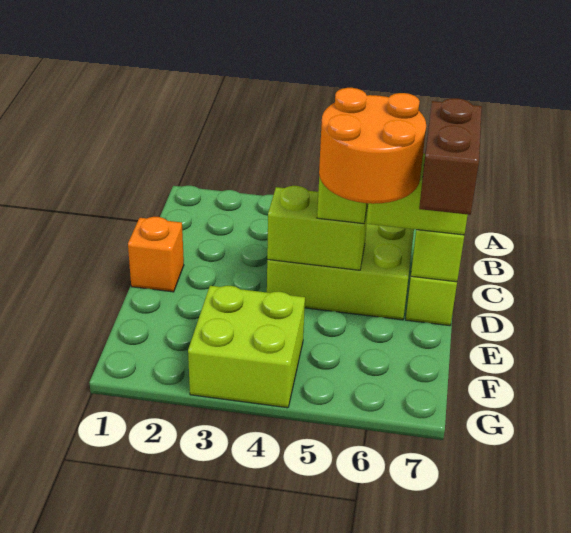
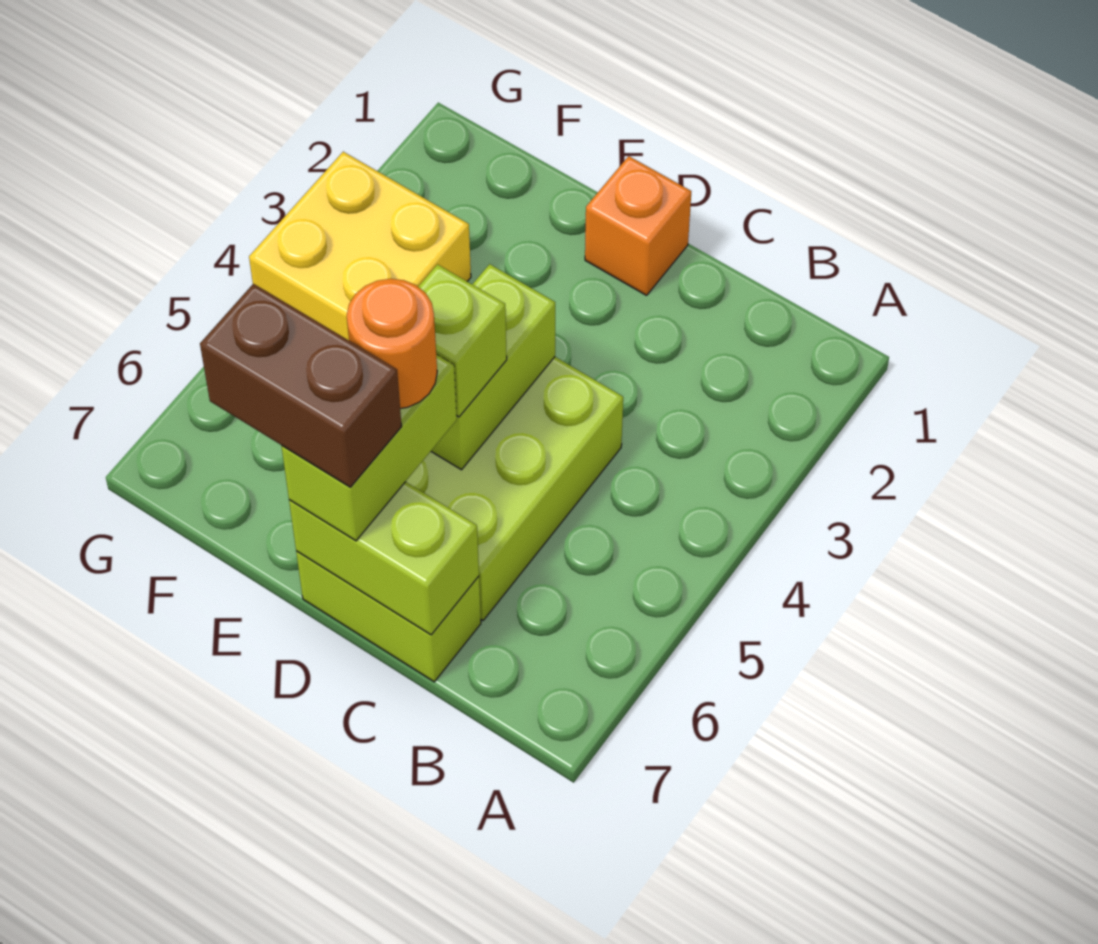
orange 2x2 round brick [319,88,426,204] -> orange 1x1 round brick [347,279,437,408]
lime 2x2 brick [188,286,305,408] -> yellow 2x2 brick [249,152,471,340]

